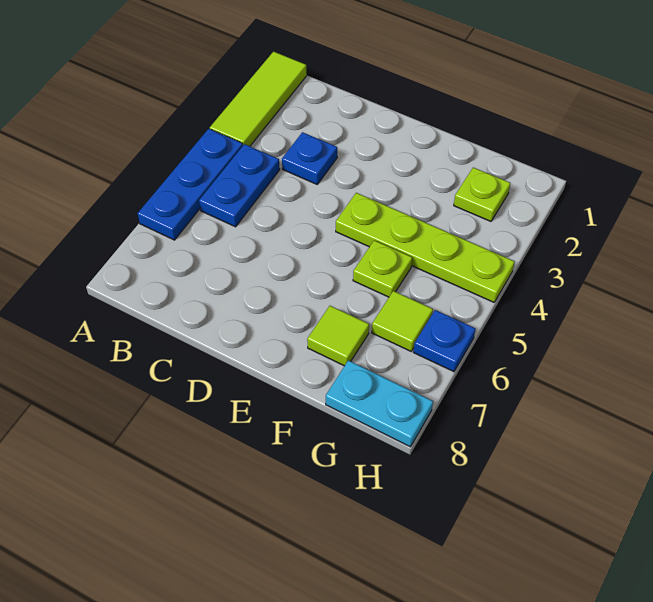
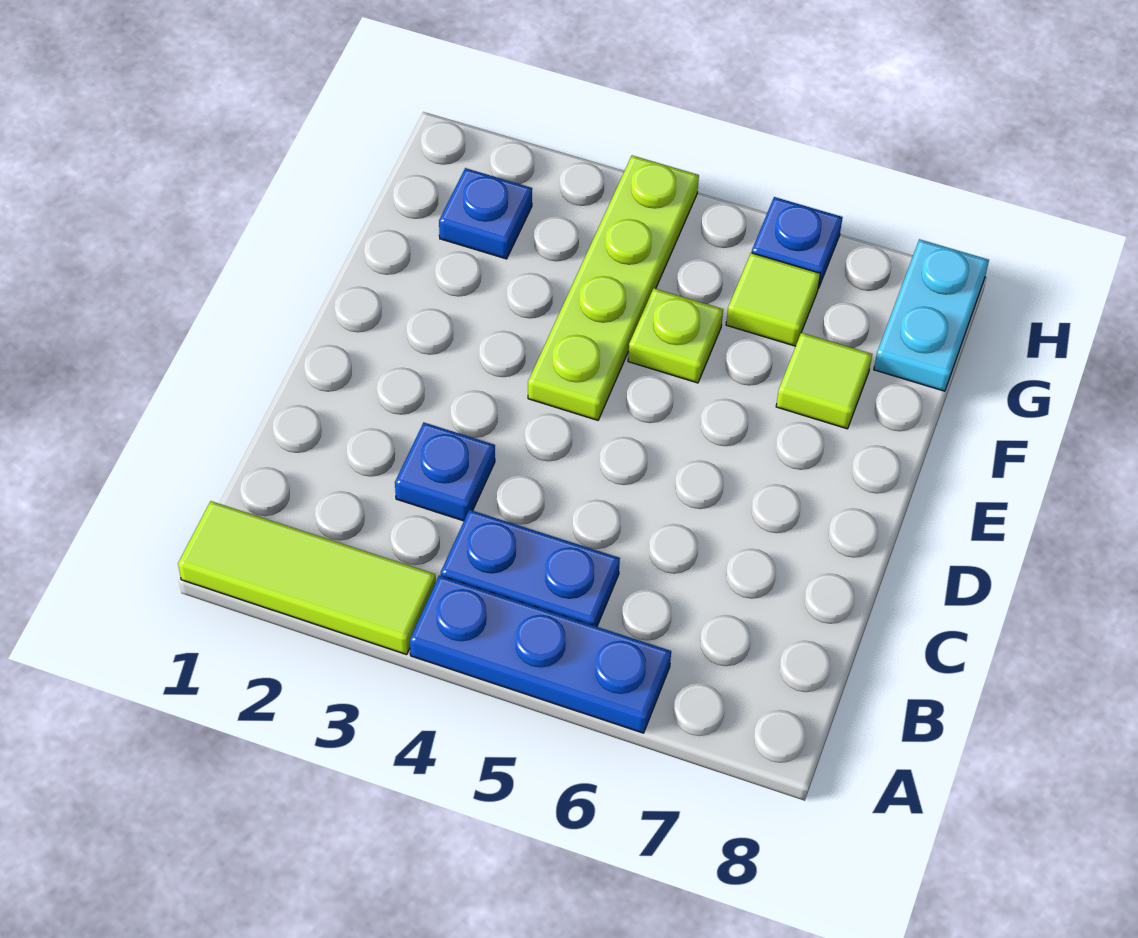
lime 1x1 plate [454,167,510,221] -> blue 1x1 plate [439,168,532,259]

